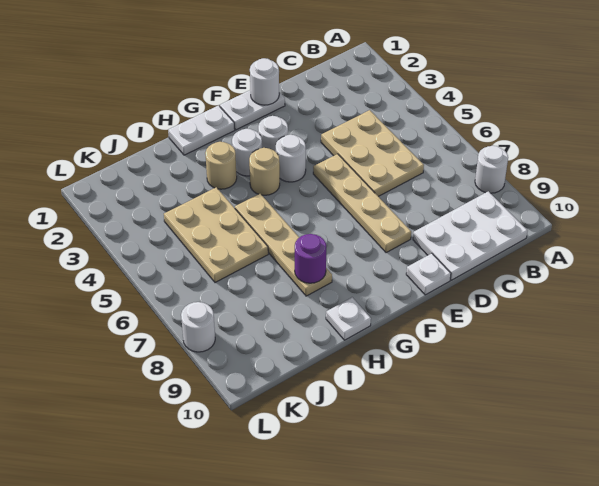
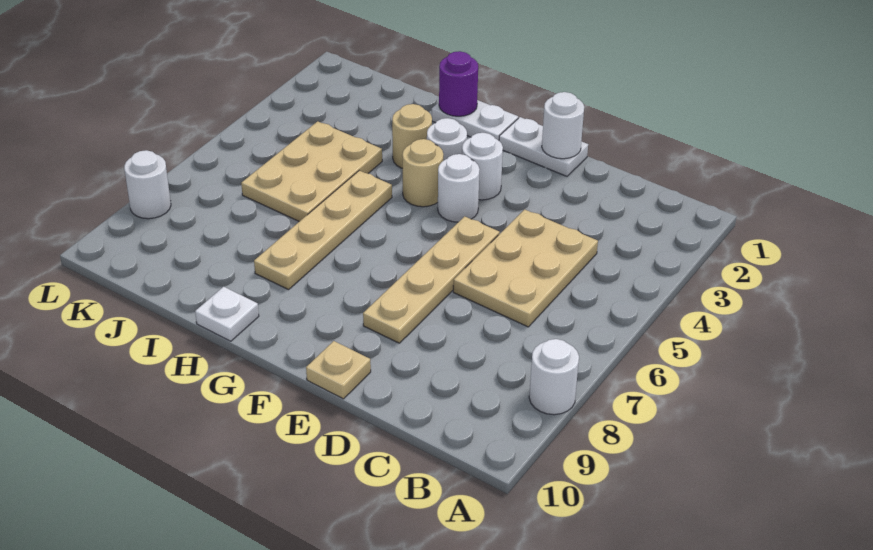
white 2x3 plate [413,191,527,280] -> none
white 1x1 plate [406,253,451,295] -> tan 1x1 plate [306,341,371,399]
purple 1x1 round brick [295,234,326,283] -> purple 1x1 round brick moved to [439,51,478,116]

